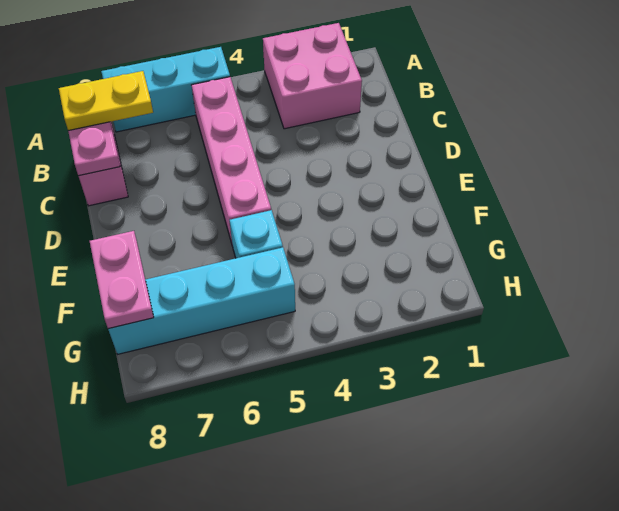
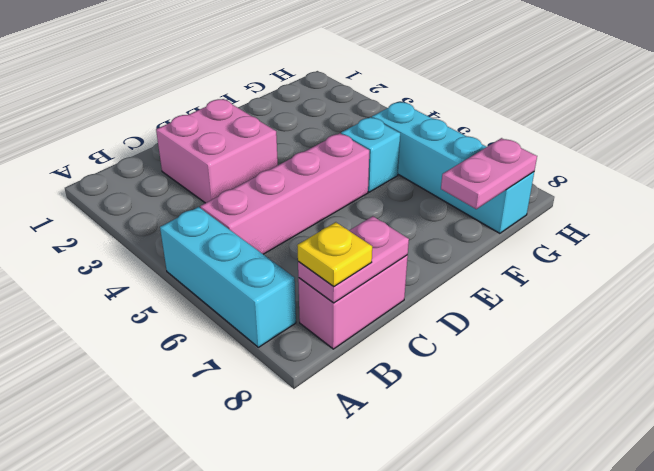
pink 2x2 brick [263,23,362,129] -> pink 2x2 brick moved to [156,99,278,203]
yellow 1x2 plate [59,71,153,131] -> yellow 1x1 plate [297,222,372,287]

